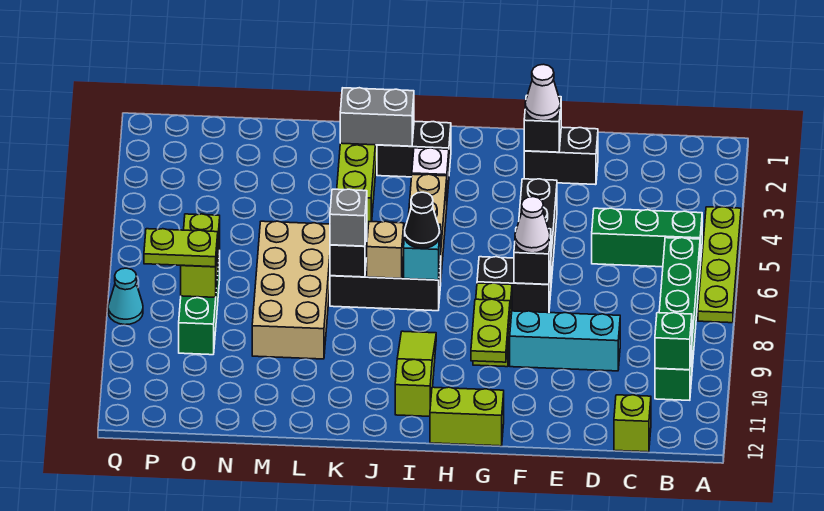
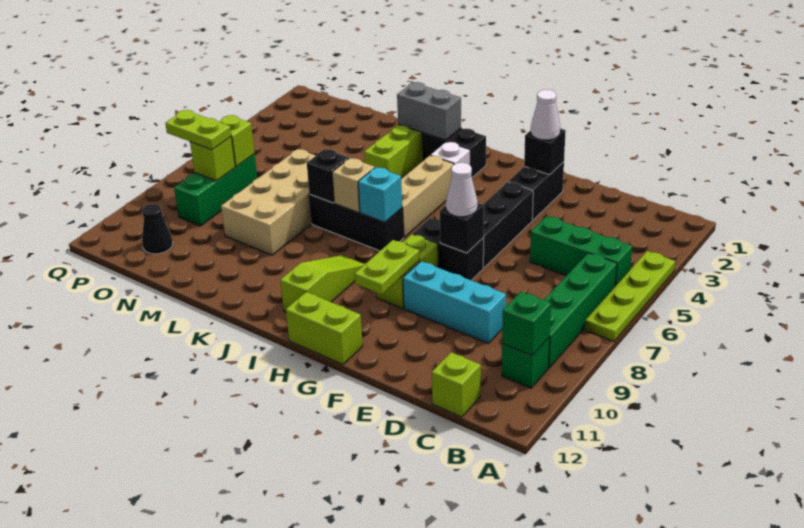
black 1x2 brick [524,127,598,185] -> black 1x2 brick turned to [508,162,564,220]
black 1x1 cone [405,192,440,249] -> black 1x1 cone moved to [142,204,173,254]
grey 1x1 brick [330,189,367,246] -> none
cyan 1x1 cone [108,268,143,325] -> none

